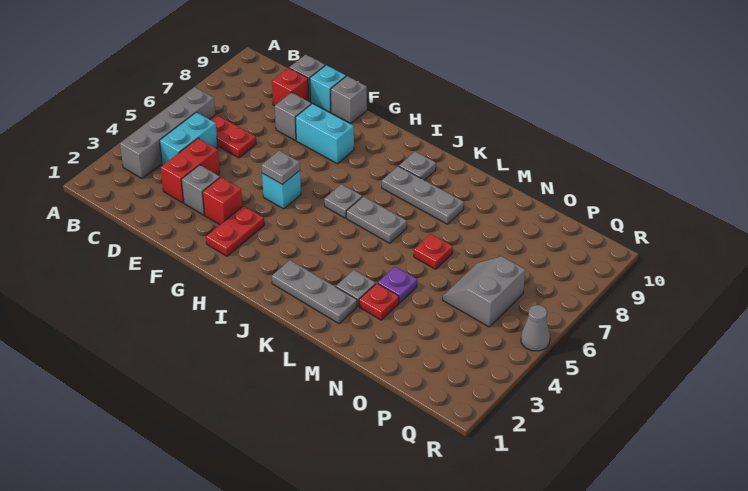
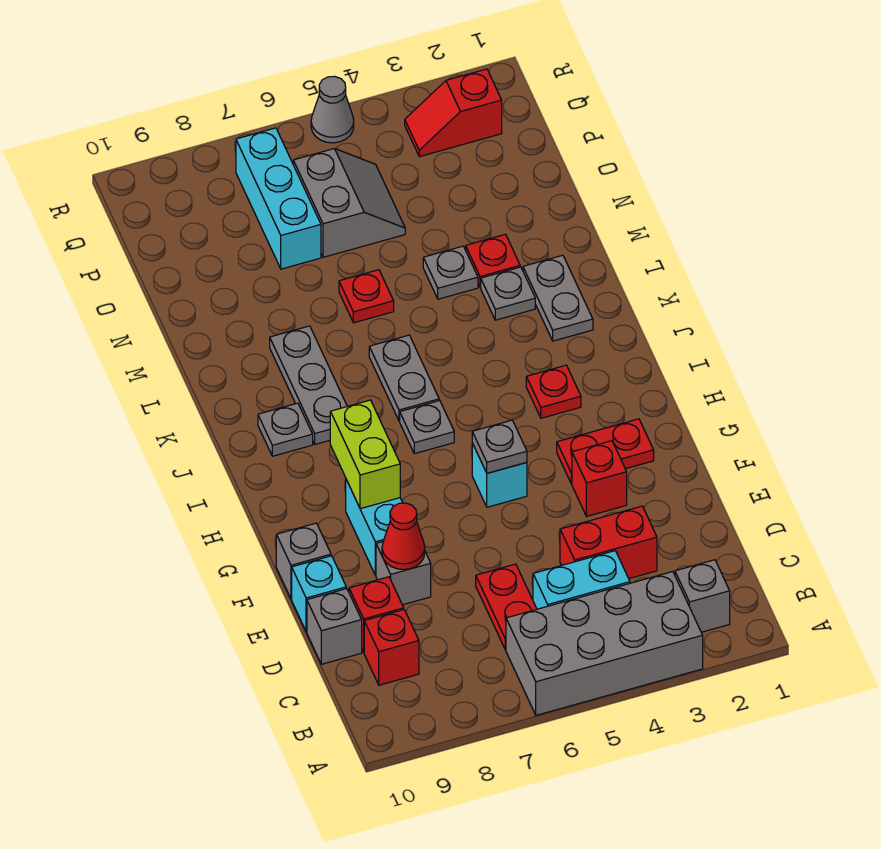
grey 1x4 brick [120,87,215,179] -> grey 2x4 brick [506,572,703,715]
none -> red 1x1 brick [364,610,419,685]
grey 1x1 brick [182,165,220,215] -> grey 1x1 brick moved to [675,560,730,632]
none -> red 1x1 cone [382,503,425,570]
none -> lime 1x2 brick [330,400,400,509]
none -> red 1x1 plate [526,365,581,418]
grey 1x3 plate [272,260,357,324] -> grey 1x2 plate [523,255,593,341]
purple 1x1 plate [378,267,417,303] -> grey 1x1 plate [423,246,478,299]
grey 2x2 slope [443,256,525,327] -> grey 2x2 slope turned to [293,149,405,257]
none -> cyan 1x3 brick [236,128,321,269]
none -> red 1x2 slope [405,69,502,157]

